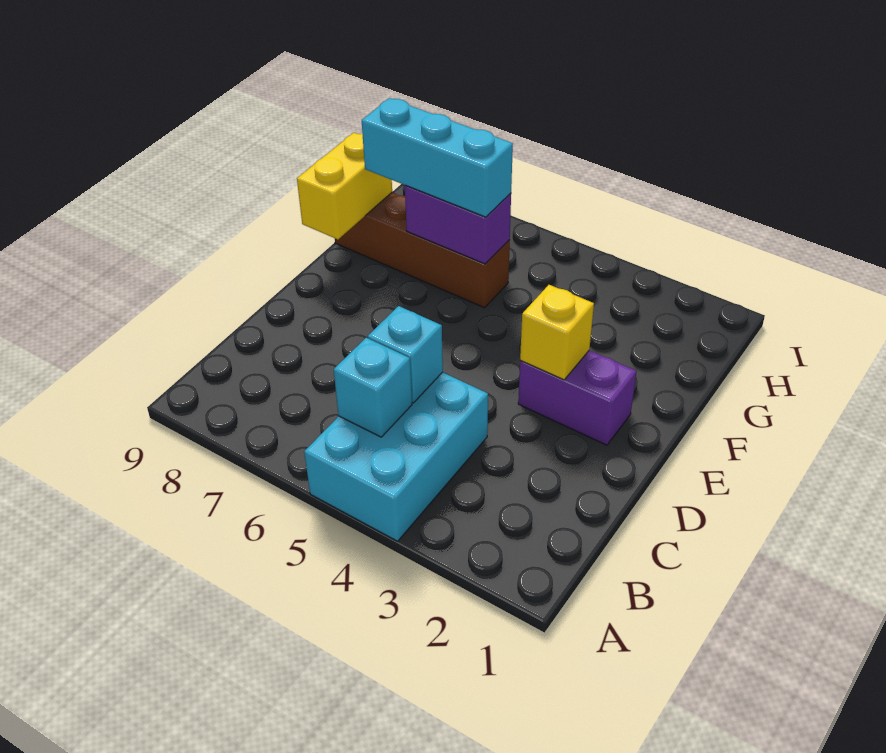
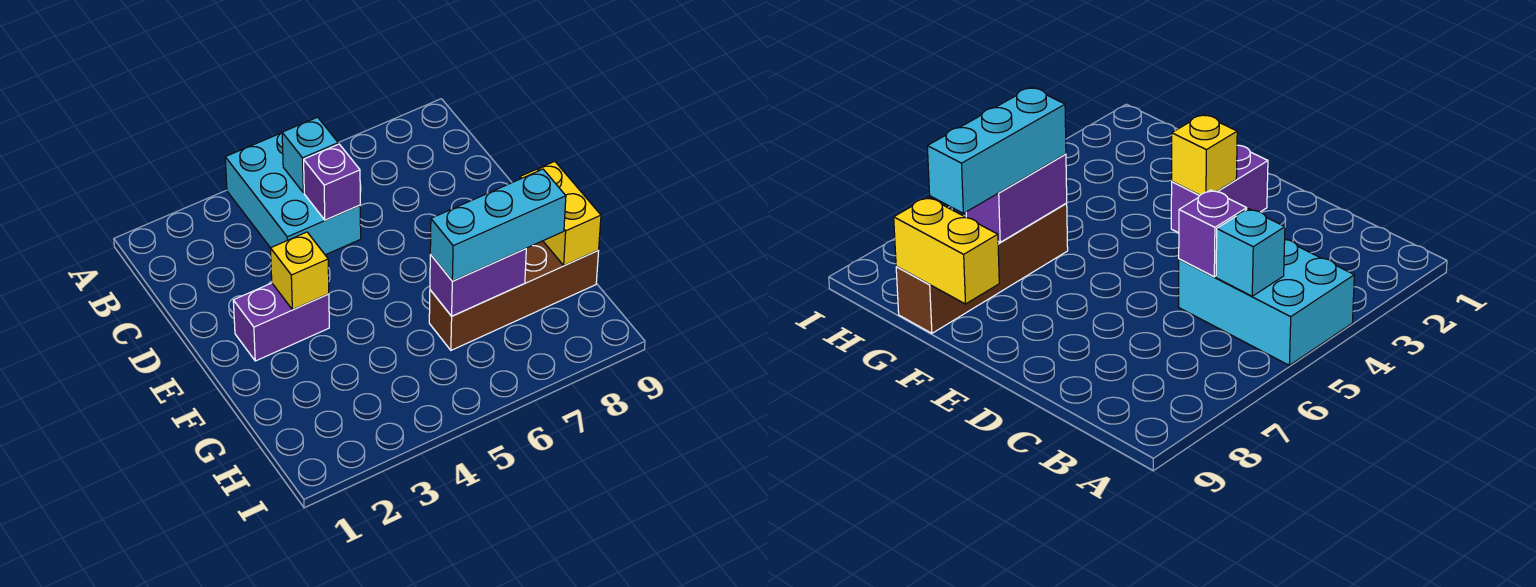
cyan 1x1 brick [368,306,443,403] -> purple 1x1 brick [304,144,360,220]

